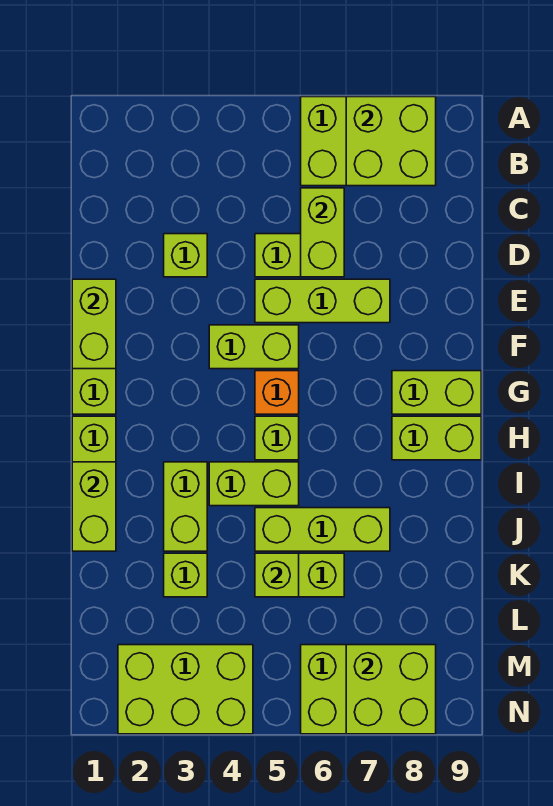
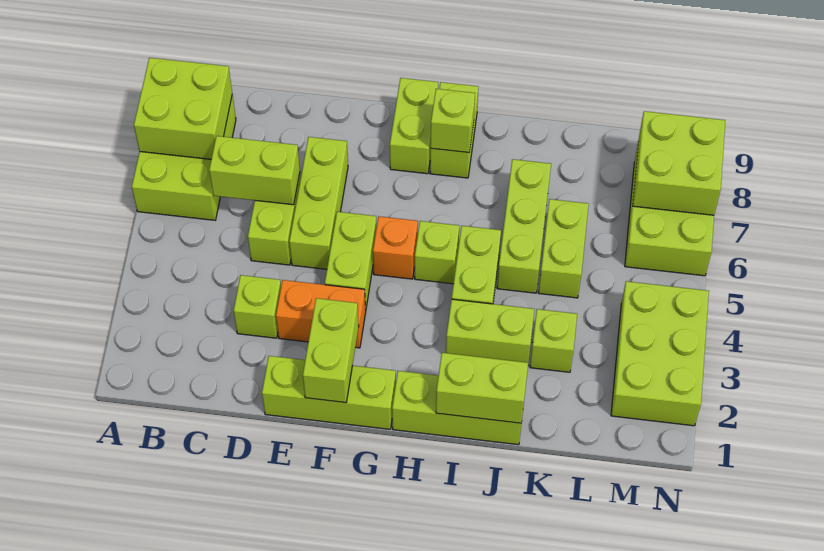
lime 1x2 brick [72,279,116,369] -> lime 1x2 brick turned to [303,298,359,403]
none -> orange 1x2 brick [276,280,366,348]
lime 1x1 brick [255,553,299,597] -> lime 1x1 brick moved to [431,89,475,153]

